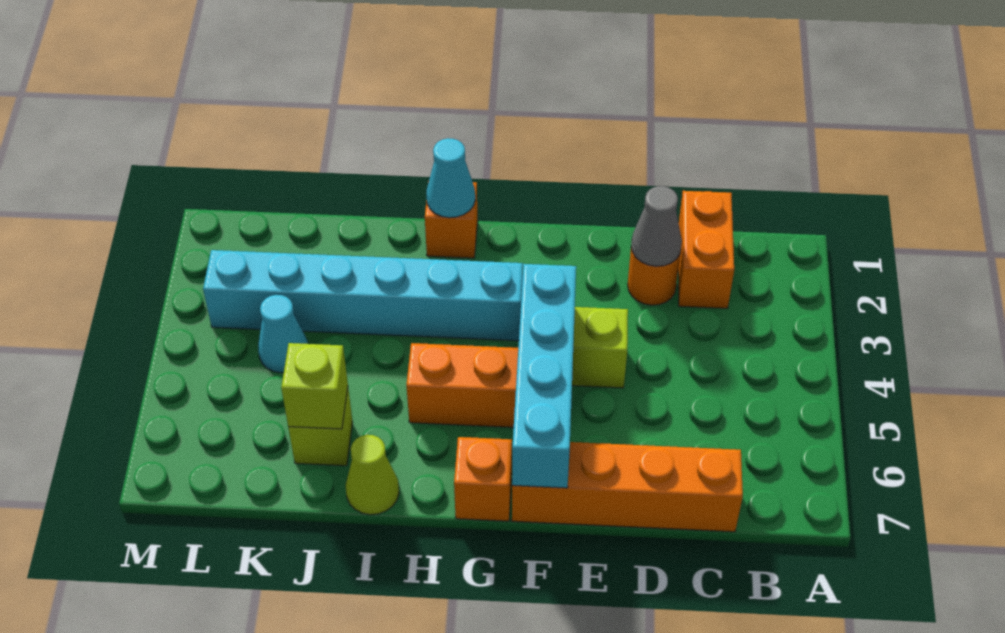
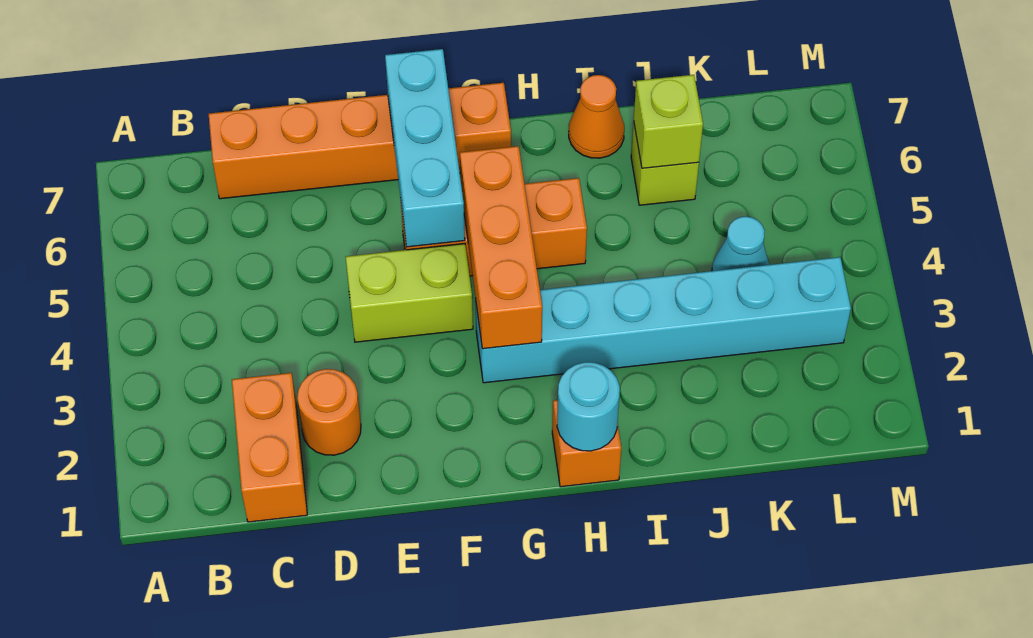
grey 1x1 cone [631,186,682,266] -> none
cyan 1x4 brick [512,264,576,488] -> cyan 1x3 brick [385,49,465,247]
none -> orange 1x3 brick [460,146,542,349]
cyan 1x1 cone [426,138,475,218] -> cyan 1x1 round brick [557,362,620,451]
lime 1x1 cone [346,435,399,515] -> orange 1x1 cone [569,75,624,158]

